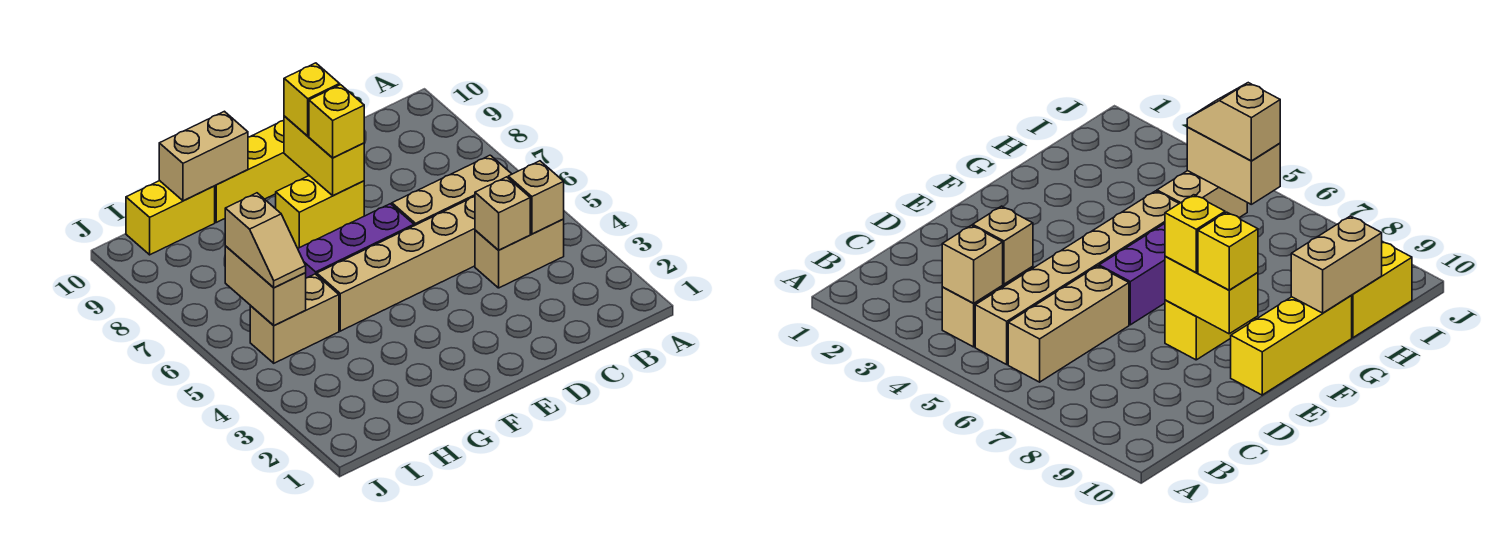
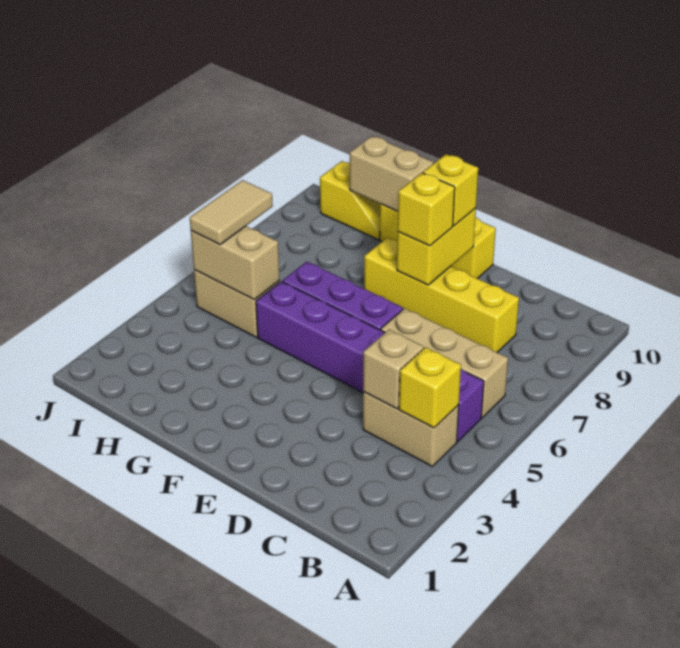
tan 1x1 brick [508,161,564,234] -> yellow 1x1 brick [399,347,461,428]
tan 1x6 brick [317,197,475,331] -> purple 1x6 brick [256,282,484,442]
yellow 1x2 brick [276,176,364,248] -> yellow 1x4 brick [364,238,519,352]
yellow 1x2 brick [126,181,215,255] -> yellow 1x2 slope [320,161,380,240]
tan 1x2 brick [225,246,306,326] -> tan 1x2 brick turned to [191,226,280,299]
tan 1x2 slope [225,193,306,288] -> tan 1x2 tile [190,180,273,245]

